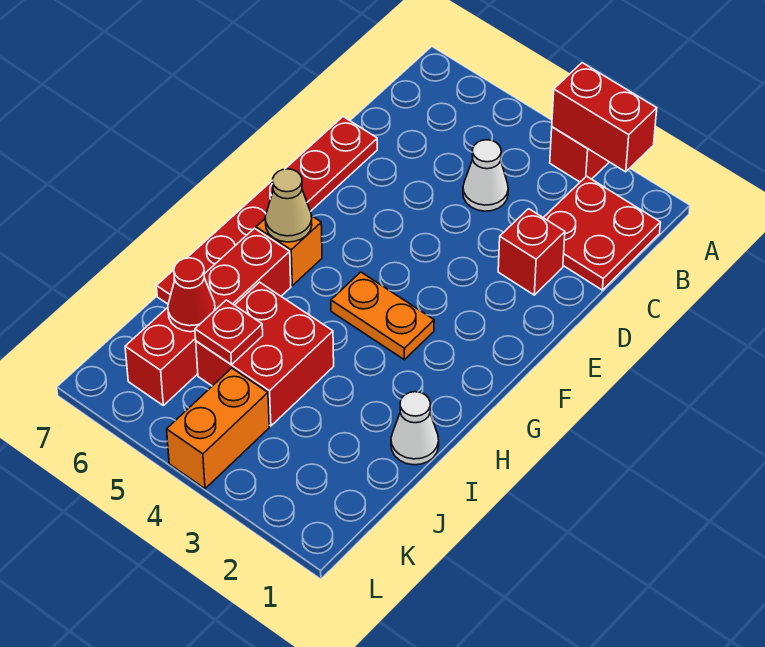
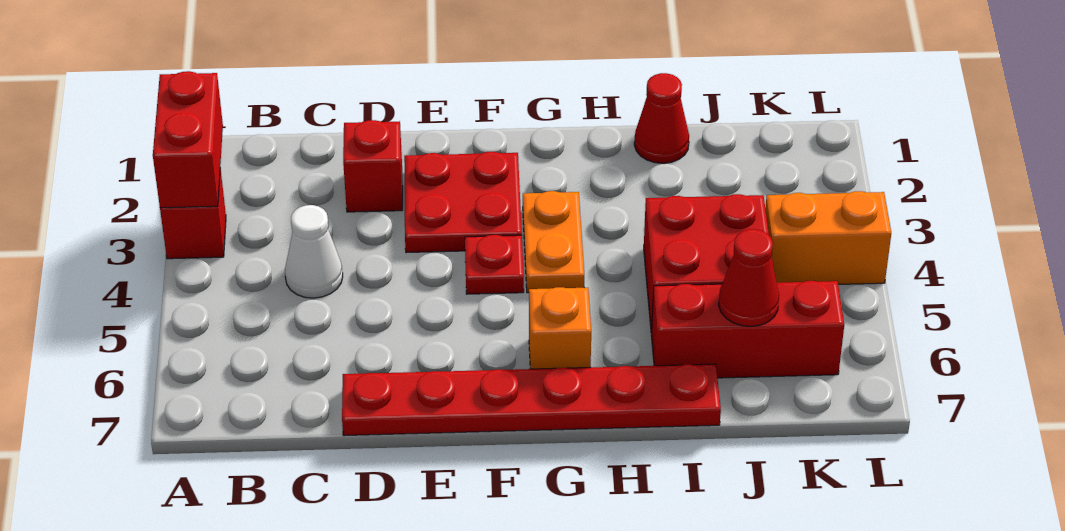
red 2x2 plate [543,176,661,290] -> red 2x2 plate moved to [404,152,522,253]
tan 1x1 cone [265,169,312,242] -> none
red 1x4 brick [125,228,291,405] -> red 1x3 brick [651,281,844,378]
white 1x1 cone [391,392,439,465] -> red 1x1 cone [634,73,689,163]
red 1x1 plate [195,300,263,365] -> red 1x1 plate moved to [465,235,524,294]

